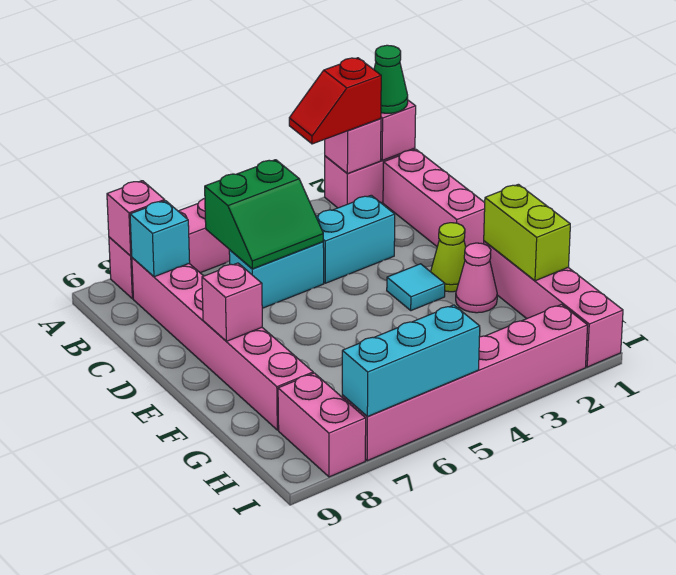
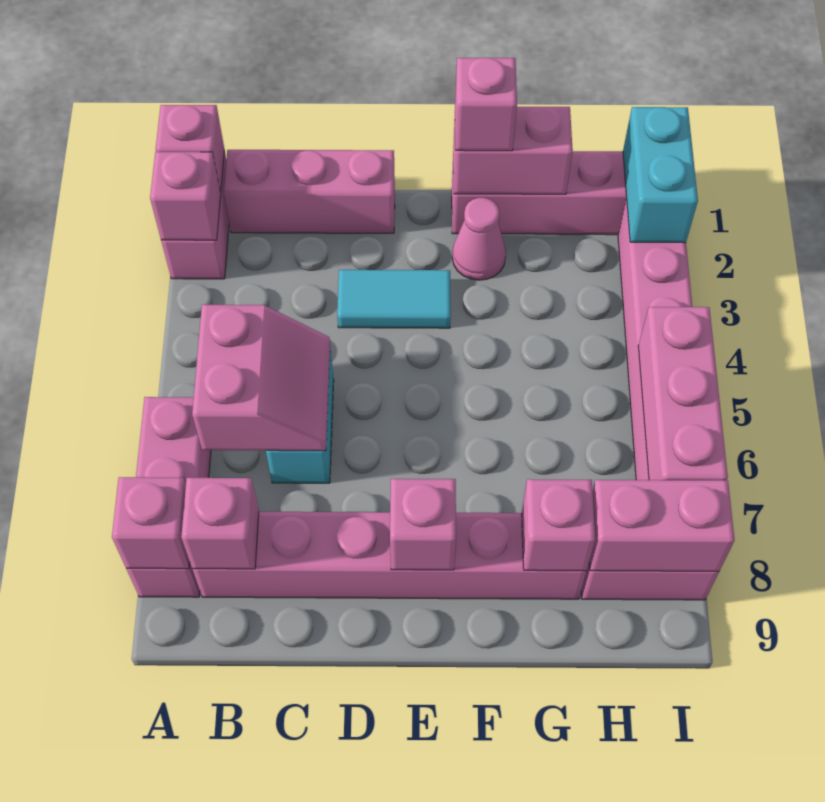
green 1x1 cone [374,45,408,113] -> none
red 1x2 slope [289,58,381,144] -> none
green 2x2 slope [205,160,323,269] -> pink 2x2 slope [192,305,330,451]
cyan 1x1 brick [130,201,190,277] -> pink 1x1 brick [181,478,259,569]
cyan 1x2 brick [316,195,395,283] -> cyan 1x2 brick moved to [623,107,698,243]
lime 1x1 cone [431,223,466,292] -> none
cyan 1x1 tile [387,264,445,311] -> cyan 1x2 tile [337,270,451,328]
lime 1x2 brick [484,184,570,281] -> pink 1x2 brick [453,106,573,194]
none -> pink 1x1 brick [455,58,517,151]
none -> pink 1x1 brick [522,479,595,571]
none -> pink 1x2 brick [589,480,735,571]
cyan 1x3 brick [342,305,480,417] -> pink 1x3 brick [638,307,728,481]

